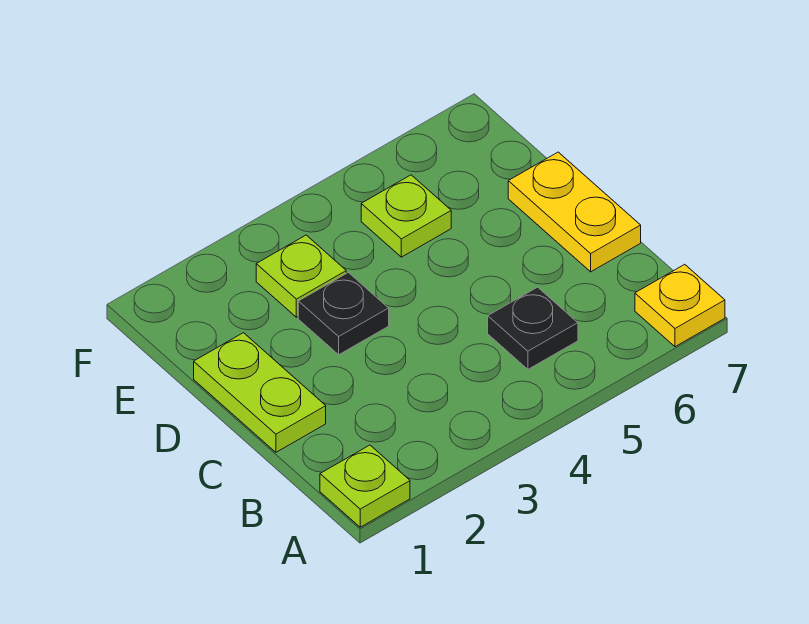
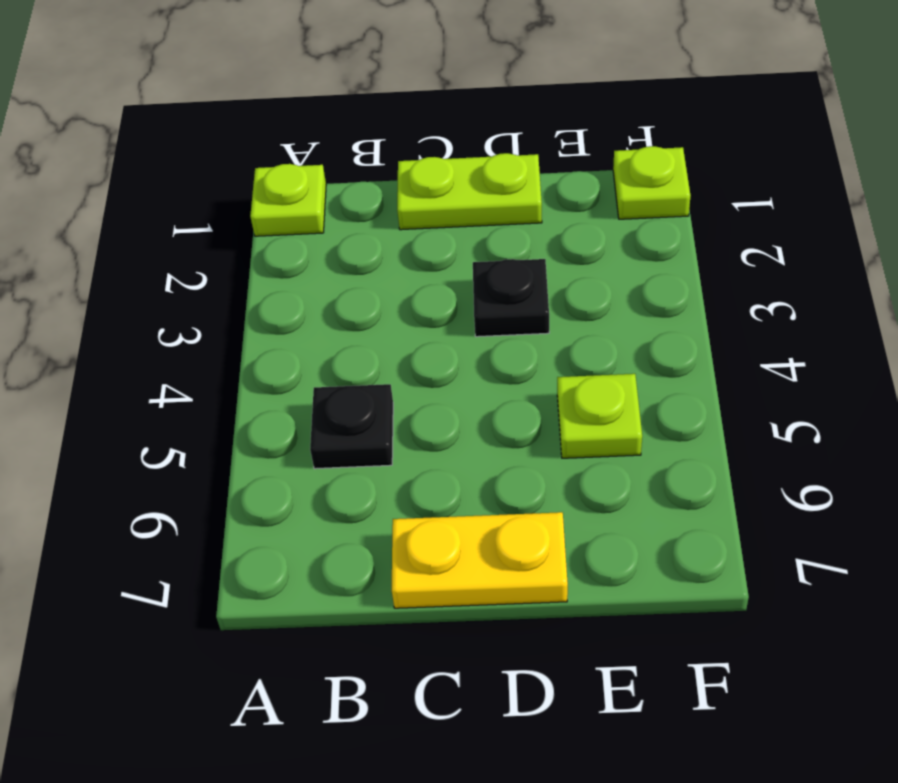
yellow 1x1 plate [635,264,725,347] -> none
lime 1x1 plate [256,235,346,317] -> lime 1x1 plate moved to [613,146,691,219]

